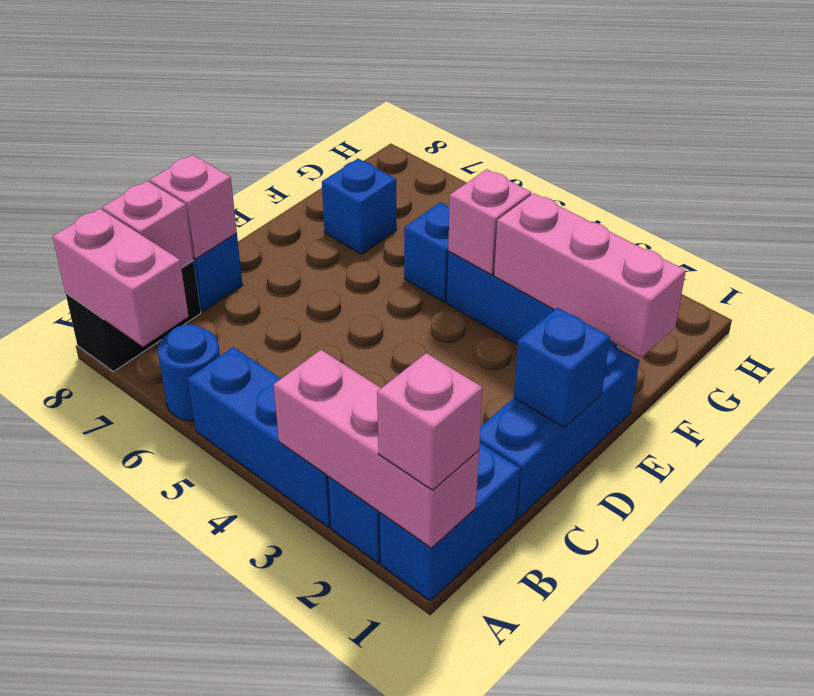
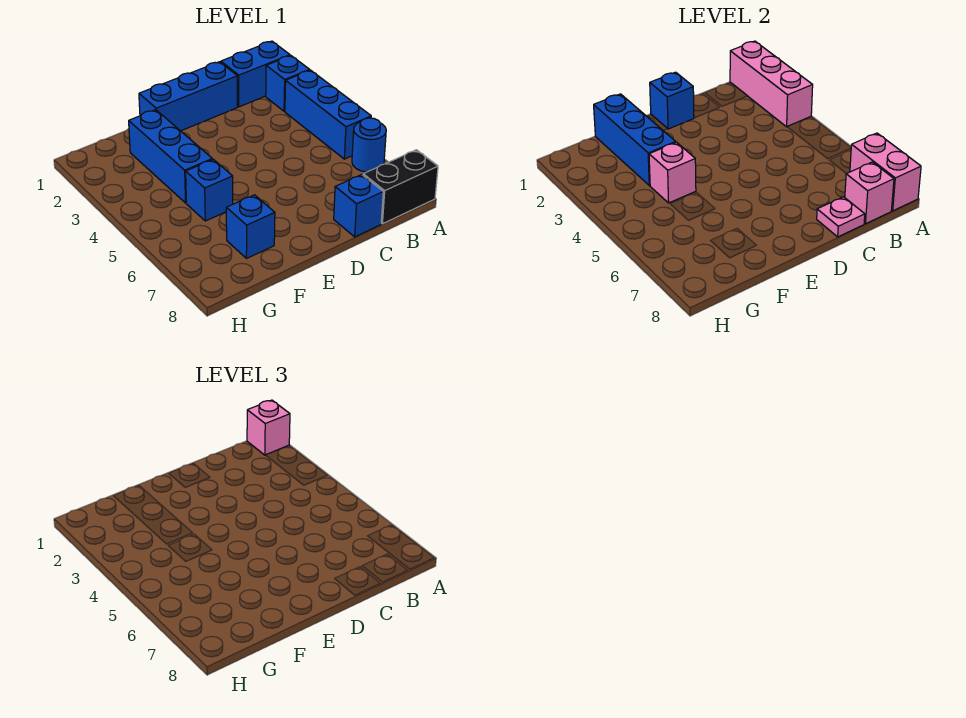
pink 1x1 brick [150,155,237,259] -> pink 1x1 plate [817,197,865,237]
pink 1x3 brick [494,193,686,358] -> blue 1x3 brick [594,94,676,186]

